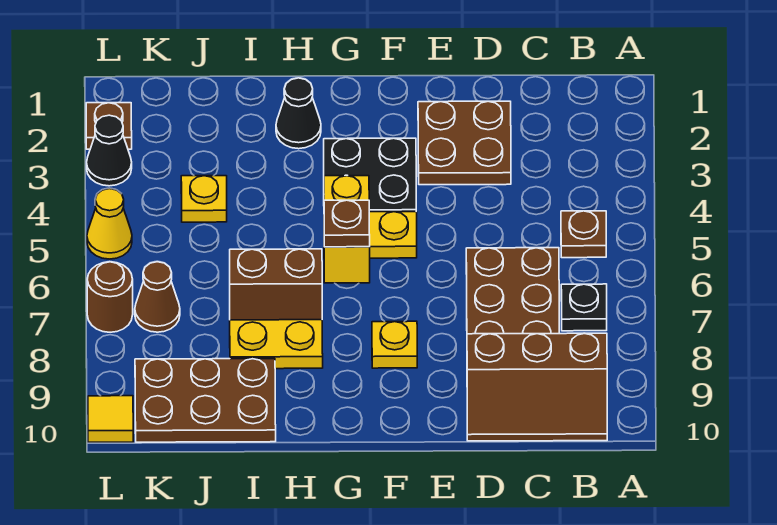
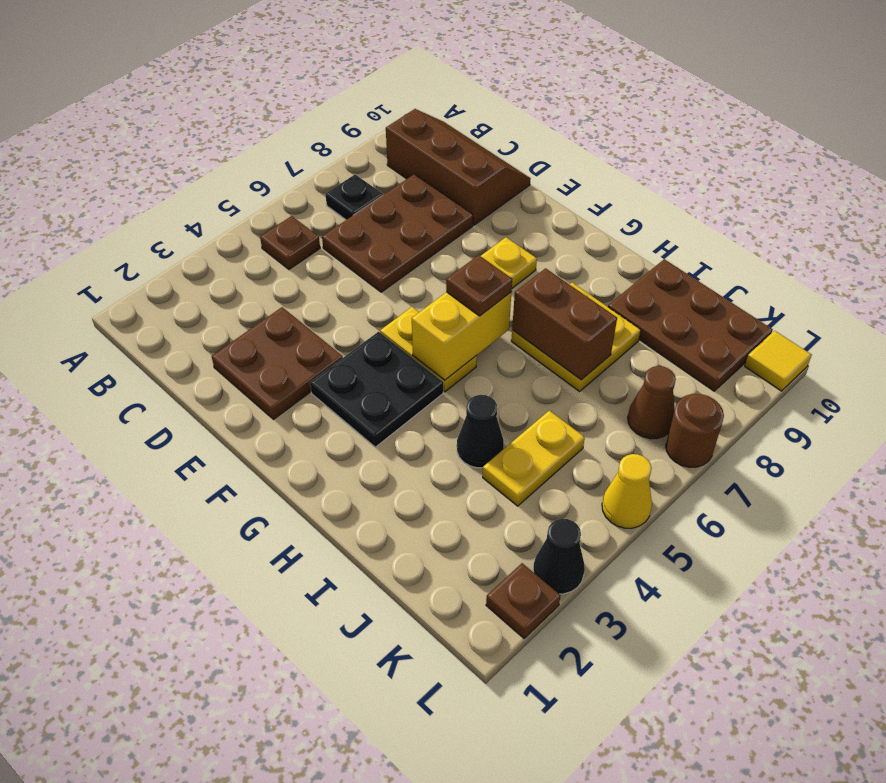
black 1x1 cone [276,78,321,149] -> black 1x1 cone moved to [457,395,504,468]
yellow 1x1 plate [181,176,227,222] -> yellow 1x2 plate [483,410,585,506]

